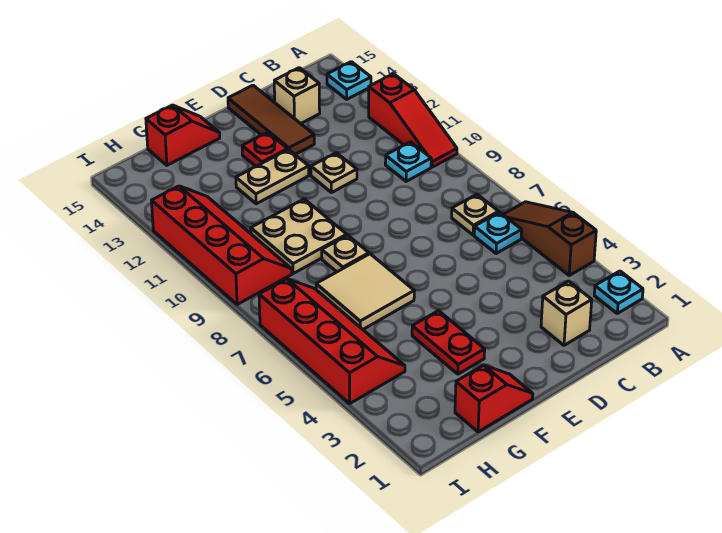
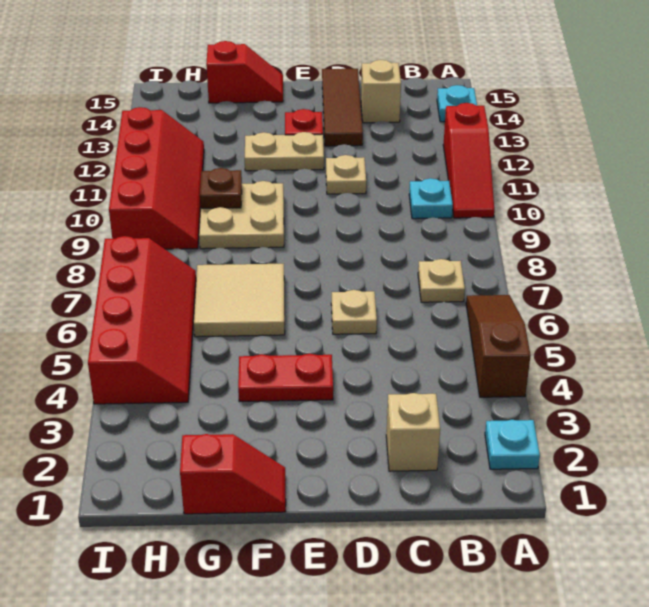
cyan 1x1 plate [474,212,522,253] -> none
red 1x2 plate [412,311,485,374] -> red 1x2 plate turned to [238,354,333,402]
tan 1x1 plate [322,235,369,272] -> tan 1x1 plate moved to [331,290,377,334]
none -> brown 1x1 plate [200,168,242,208]

